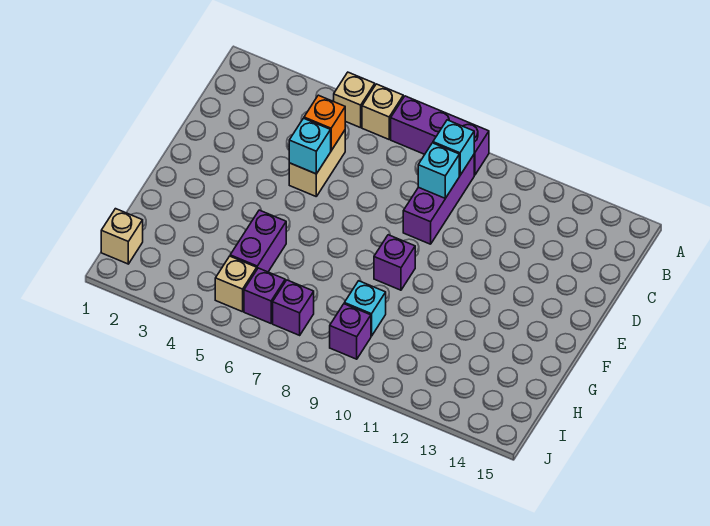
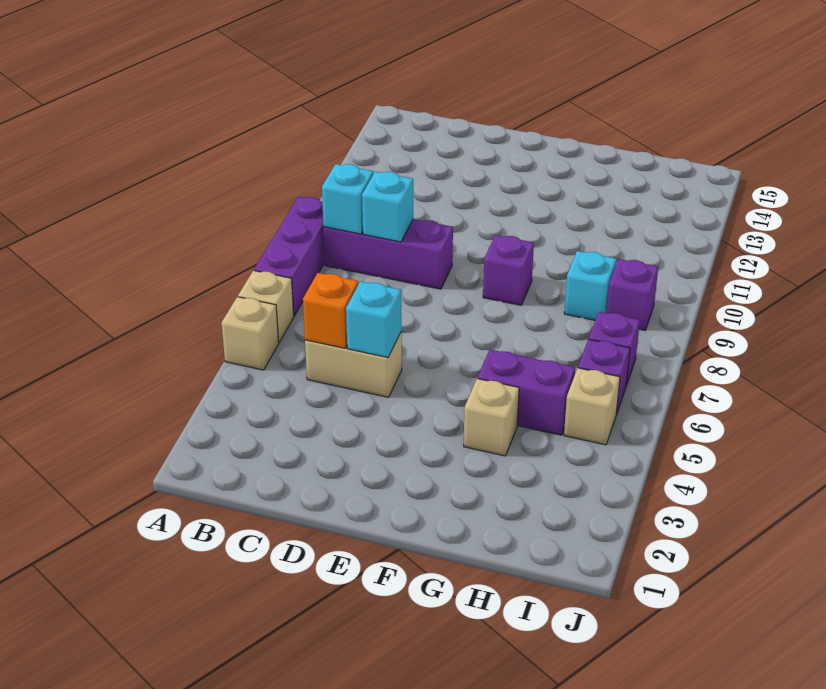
tan 1x1 brick [101,209,143,264] -> tan 1x1 brick moved to [464,378,519,456]

